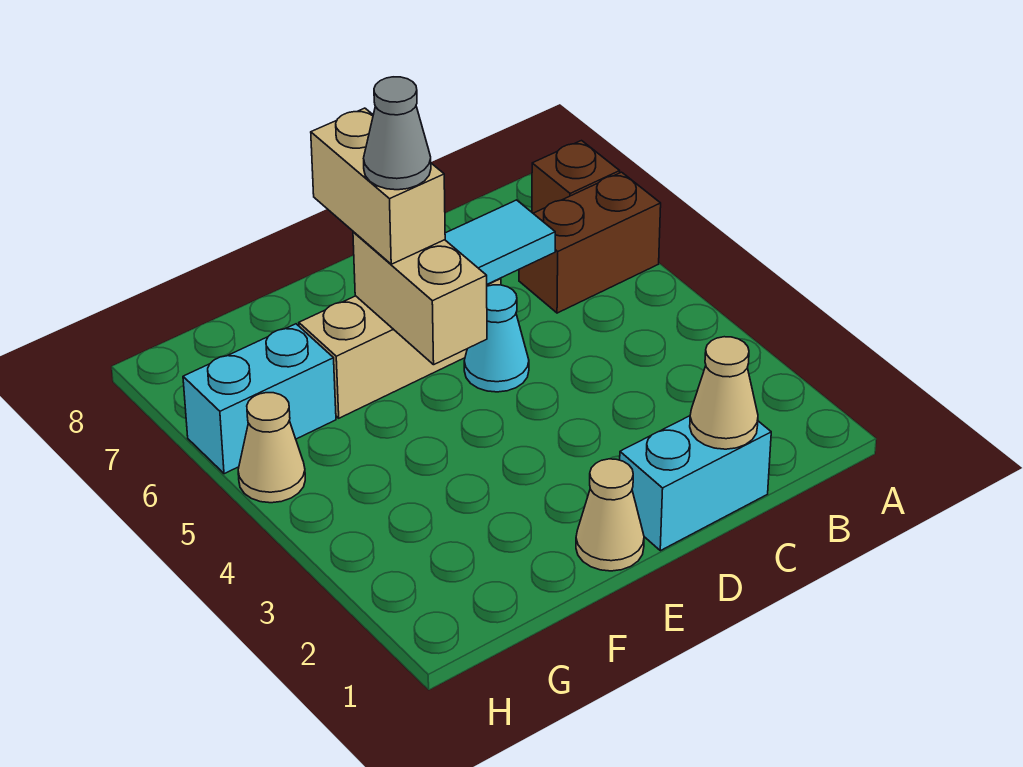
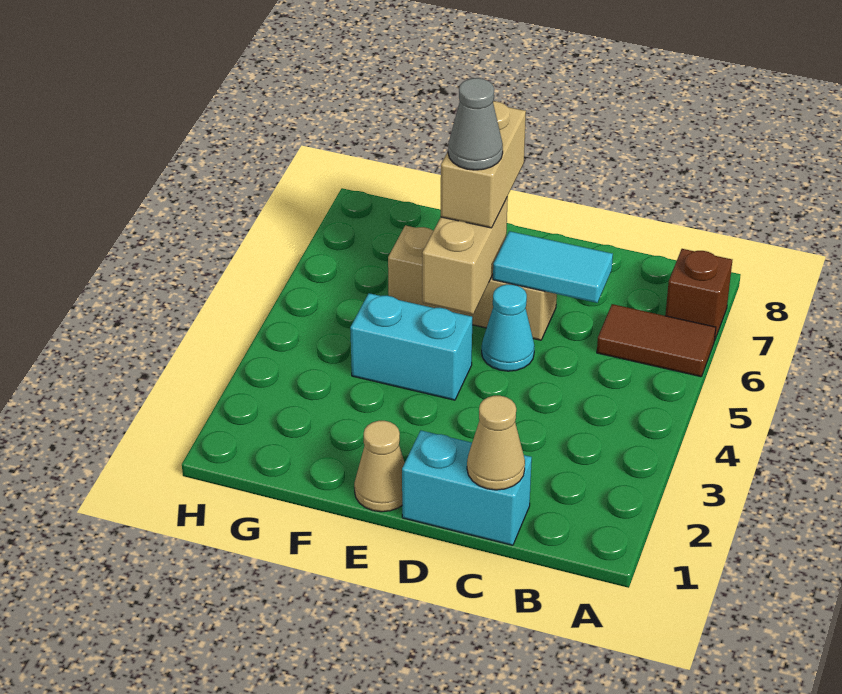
brown 1x2 brick [519,172,661,313] -> brown 1x2 tile [597,304,716,377]
cyan 1x2 brick [183,324,336,474] -> cyan 1x2 brick moved to [350,293,472,400]
tan 1x1 cone [238,393,305,503] -> none

